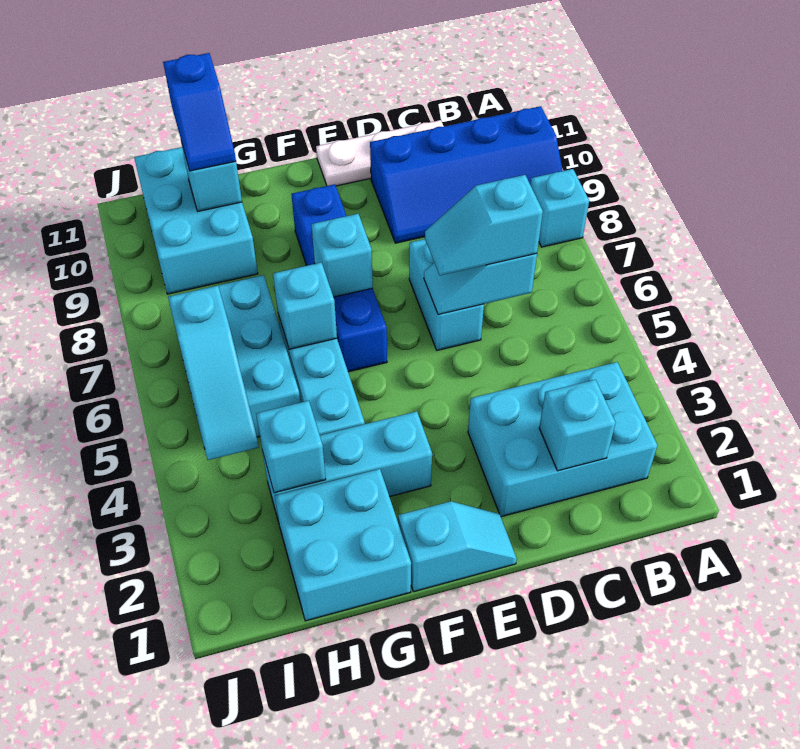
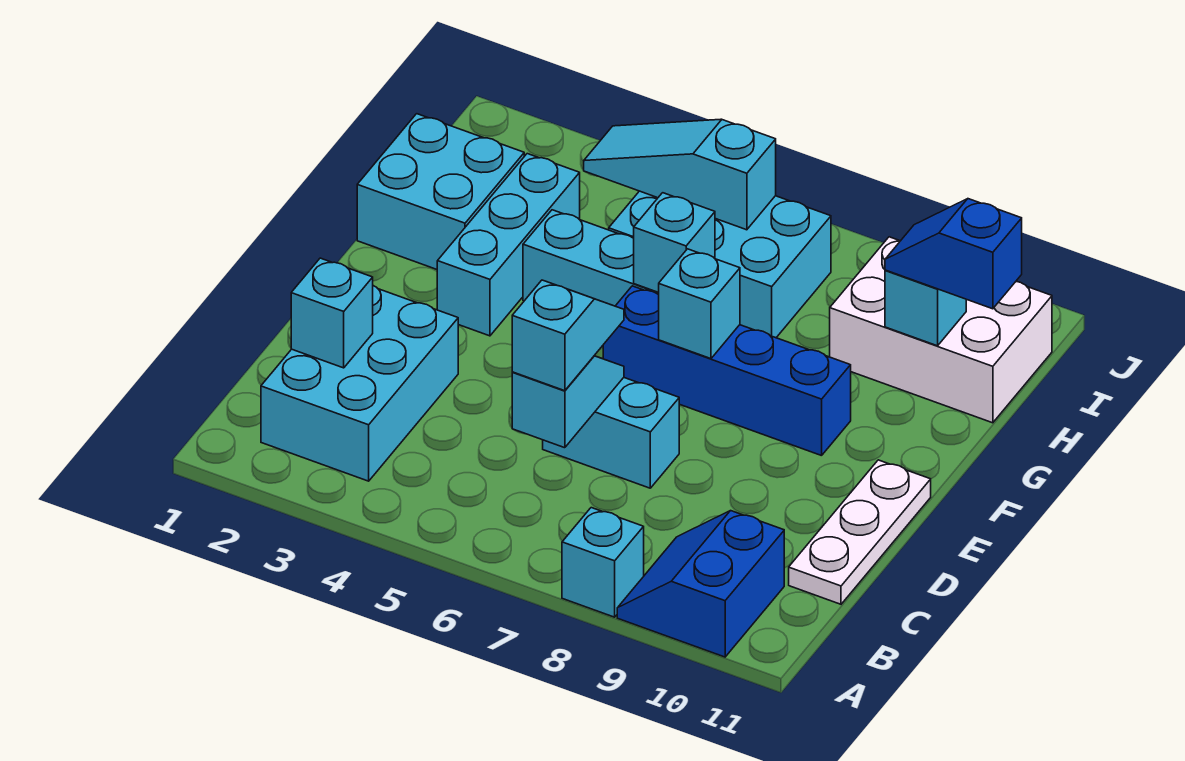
blue 2x4 slope [370,106,563,243] -> blue 2x2 slope [617,511,784,657]
cyan 1x2 slope [398,501,517,592] -> none
cyan 1x1 brick [256,401,326,493] -> none
cyan 2x3 brick [134,147,258,294] -> white 2x3 brick [830,237,1052,423]

